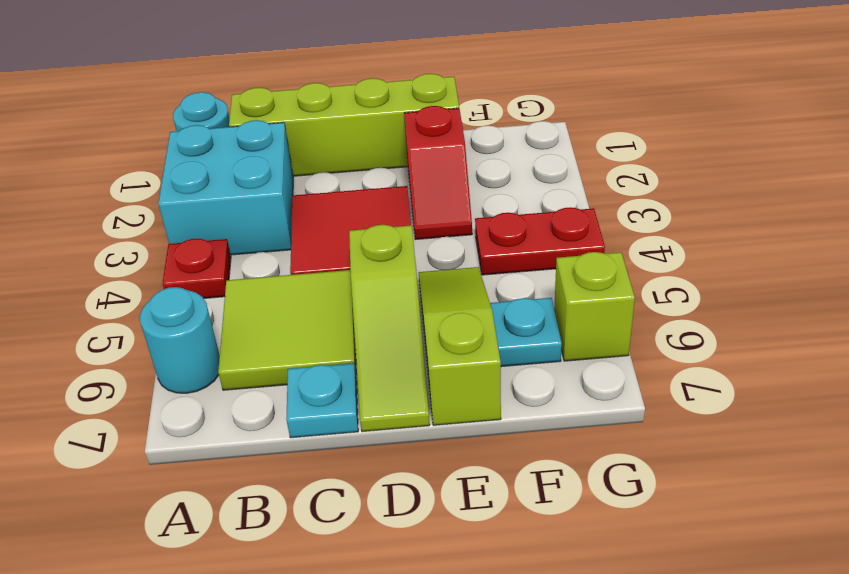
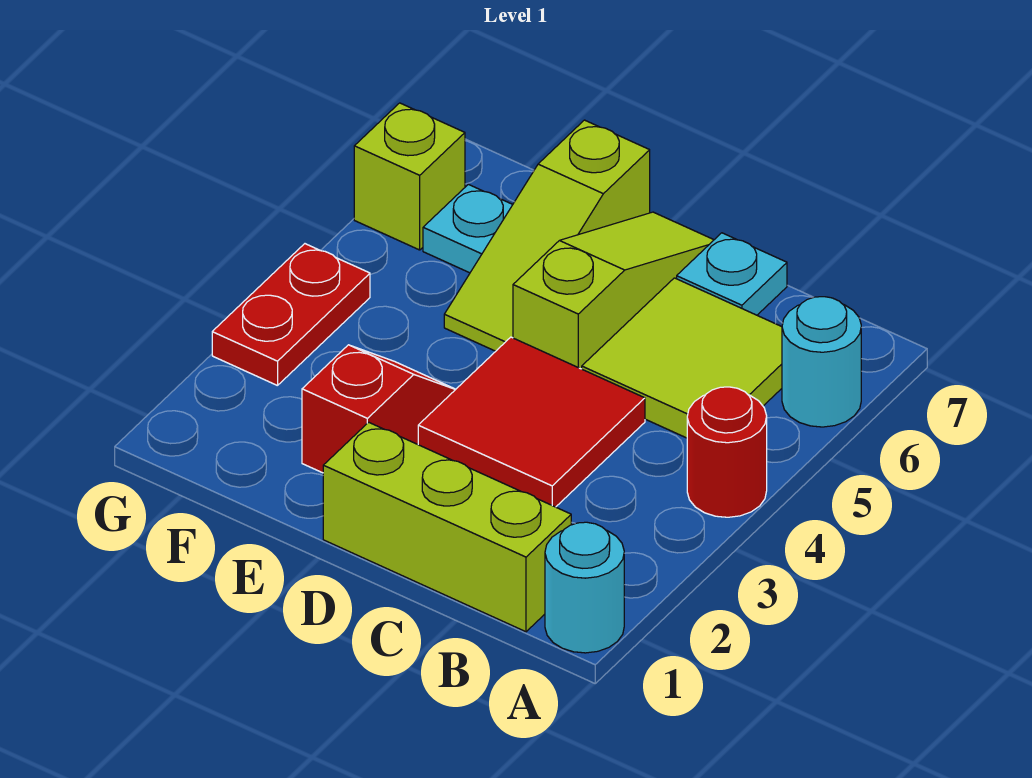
cyan 2x2 brick [158,120,293,255] -> none
red 1x1 plate [163,239,231,298] -> red 1x1 round brick [687,387,767,517]
lime 1x4 brick [229,74,459,176] -> lime 1x3 brick [323,422,571,632]
red 1x2 plate [475,207,605,275] -> red 1x2 plate turned to [212,244,370,386]

